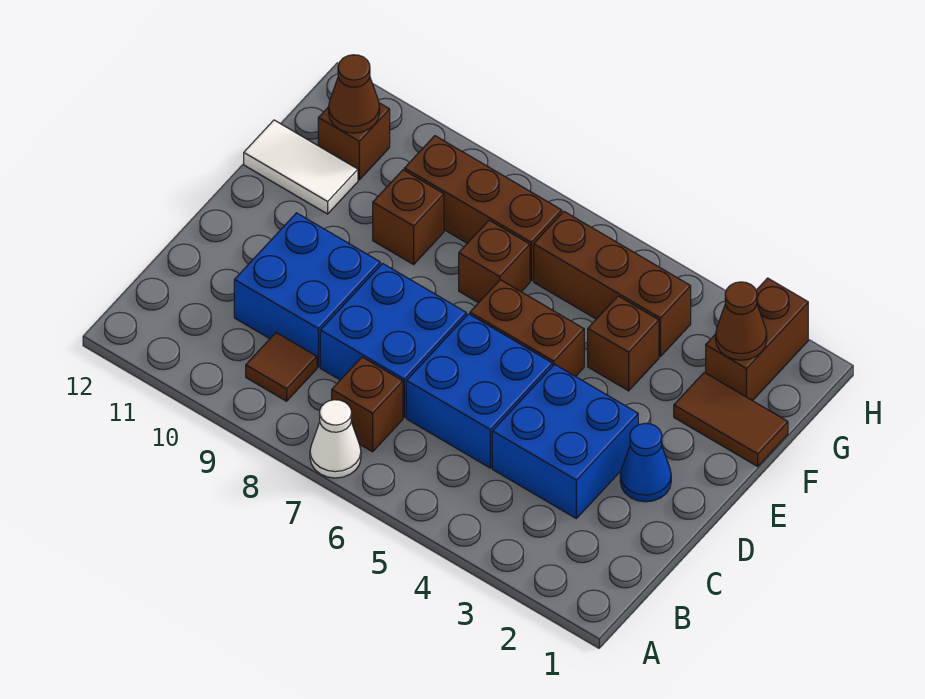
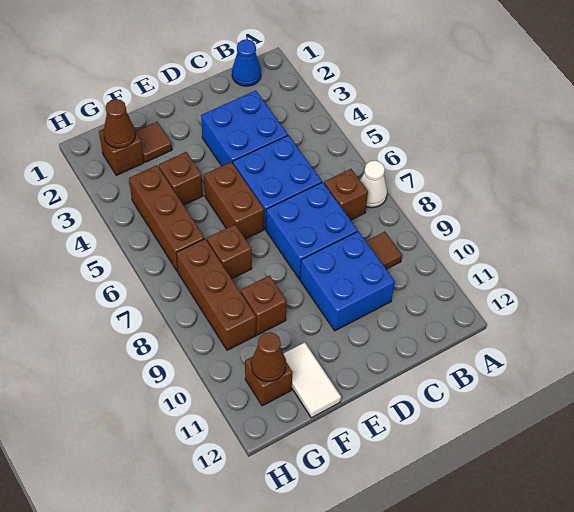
blue 1x1 cone [620,423,671,502] -> blue 1x1 cone moved to [232,39,261,86]
brown 1x2 tile [674,373,788,466] -> brown 1x1 tile [135,122,172,162]
brown 1x2 brick [706,278,808,401] -> brown 1x1 brick [99,129,144,175]

